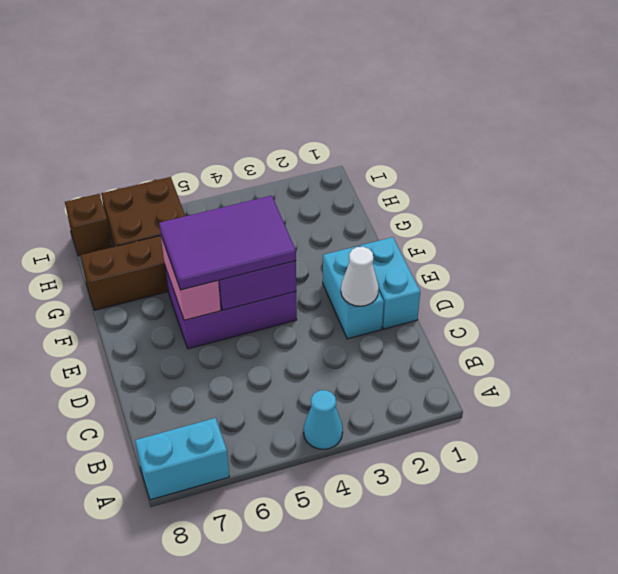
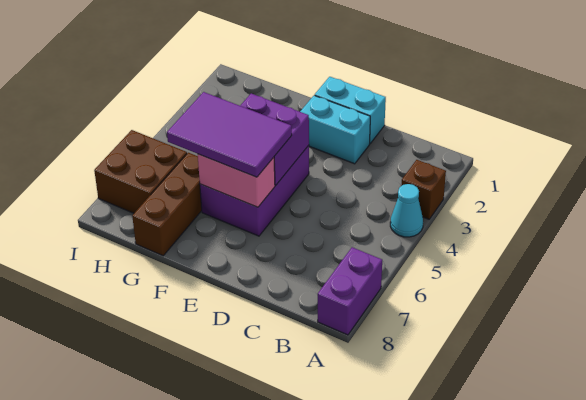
cyan 1x2 brick [135,418,229,500] -> purple 1x2 brick [318,247,382,335]
white 1x1 cone [341,247,379,306] -> none
purple 2x3 tile [159,195,296,290] -> purple 2x3 tile turned to [167,92,292,177]
brown 1x1 brick [65,194,112,256] -> brown 1x1 brick moved to [401,160,446,219]

